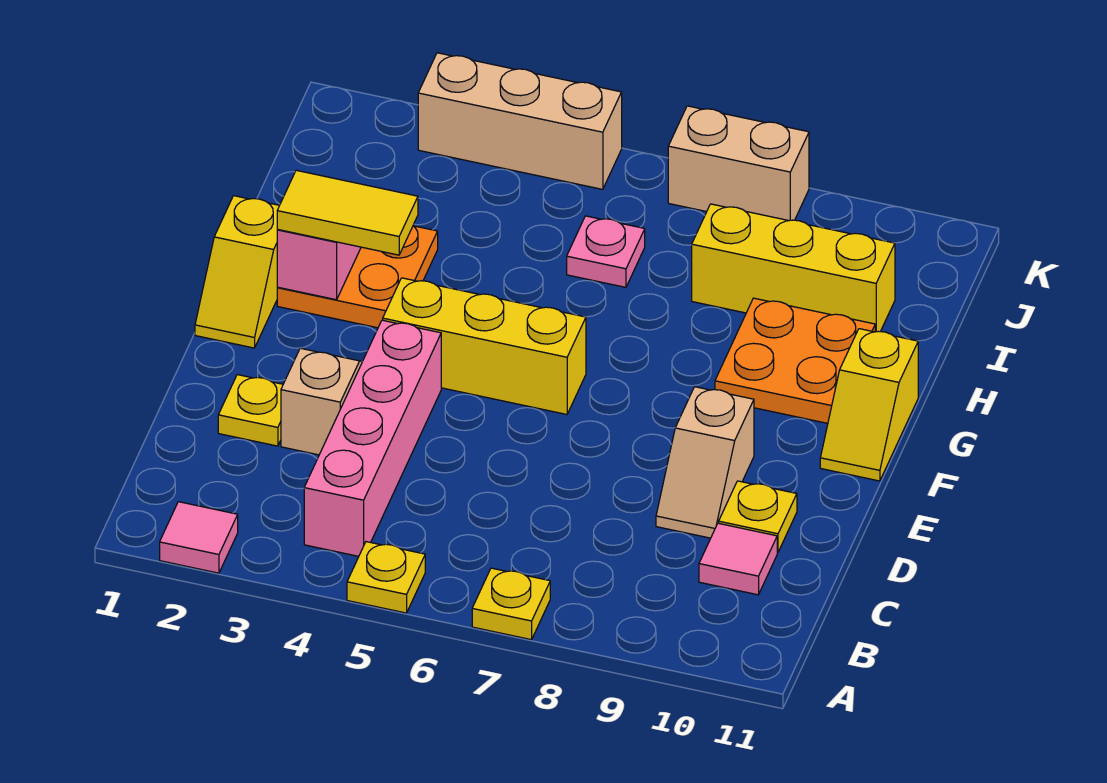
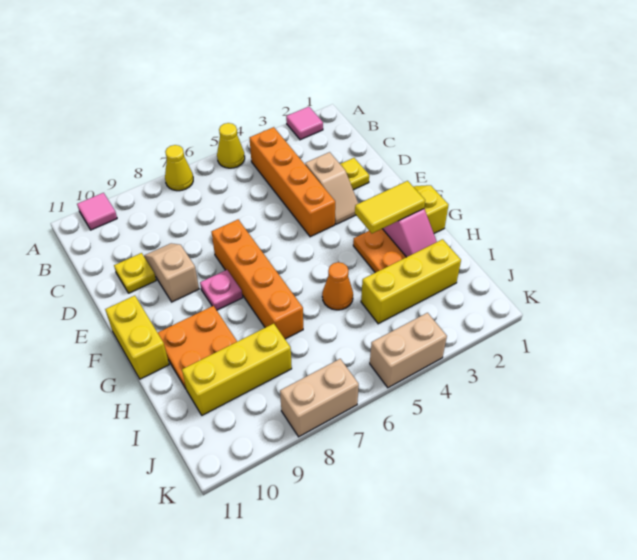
yellow 1x1 plate [347,542,425,613] -> yellow 1x1 cone [217,123,245,168]
yellow 1x1 plate [472,568,550,640] -> yellow 1x1 cone [165,145,193,191]
pink 1x4 brick [304,320,441,556] -> orange 1x4 brick [250,127,335,237]
pink 1x1 tile [699,523,777,595] -> pink 1x1 tile moved to [77,193,117,230]
none -> orange 1x4 brick [211,219,303,339]
yellow 1x3 brick [383,278,586,414] -> yellow 1x3 brick moved to [361,239,461,324]
yellow 1x2 slope [820,329,918,481] -> yellow 1x2 brick [105,296,169,379]
none -> orange 1x1 cone [322,262,353,310]
pink 1x1 plate [567,216,645,287] -> pink 1x1 plate moved to [200,270,243,310]
tan 1x3 brick [418,53,622,189] -> tan 1x2 brick [370,313,447,388]

